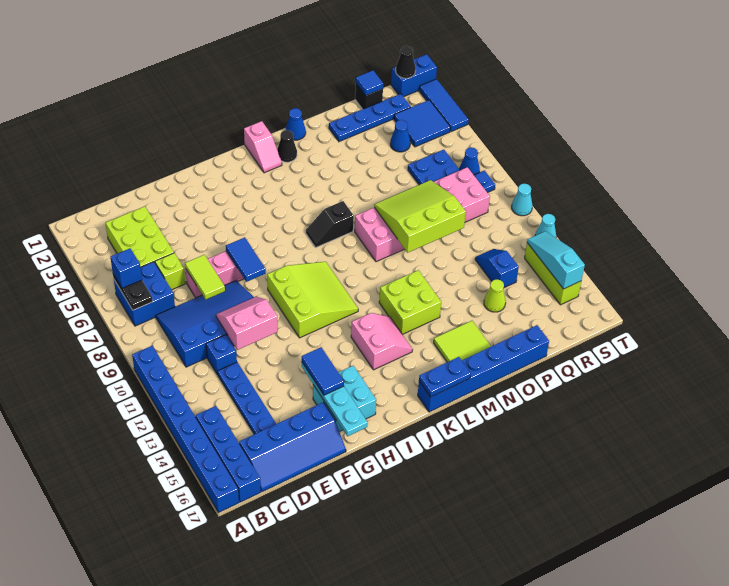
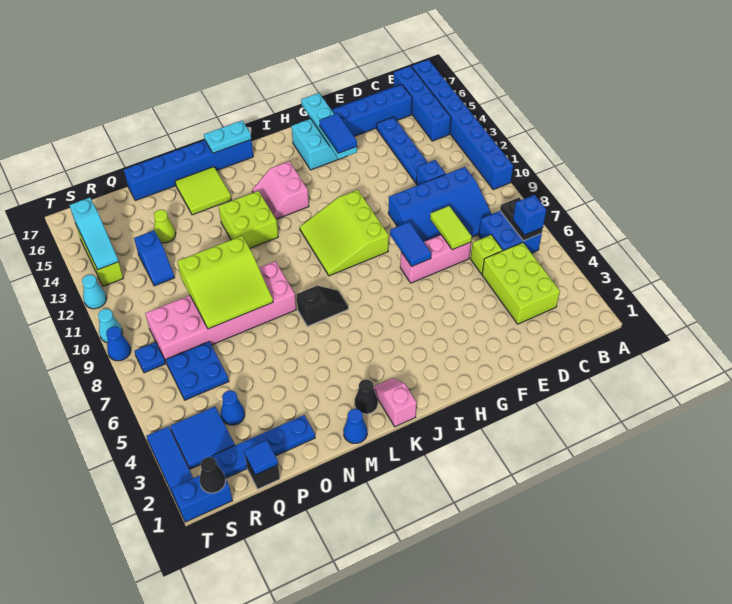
pink 2x2 slope [216,297,278,350] -> none
blue 1x2 plate [419,357,471,397] -> cyan 1x2 plate [204,121,251,153]
blue 1x1 cone [459,147,480,175] -> blue 1x1 cone moved to [106,326,131,361]

